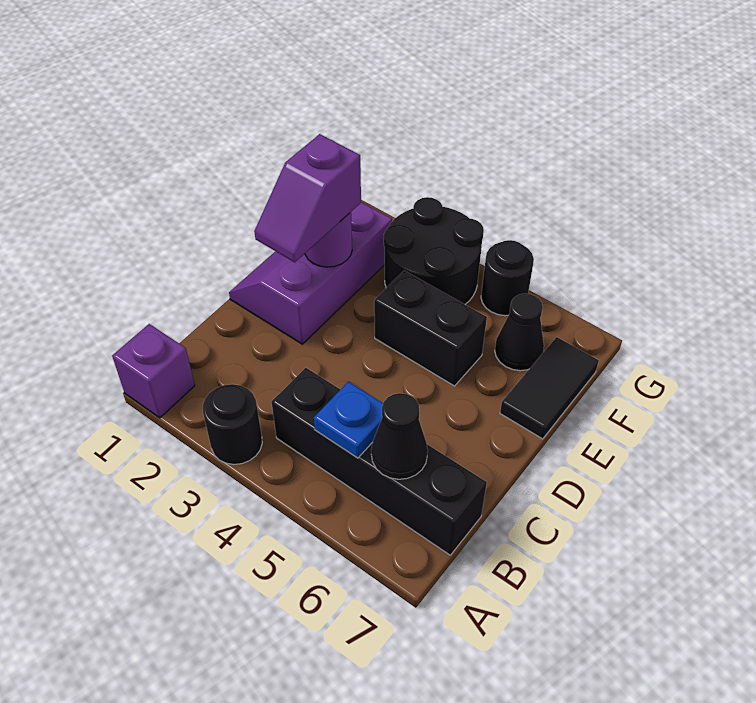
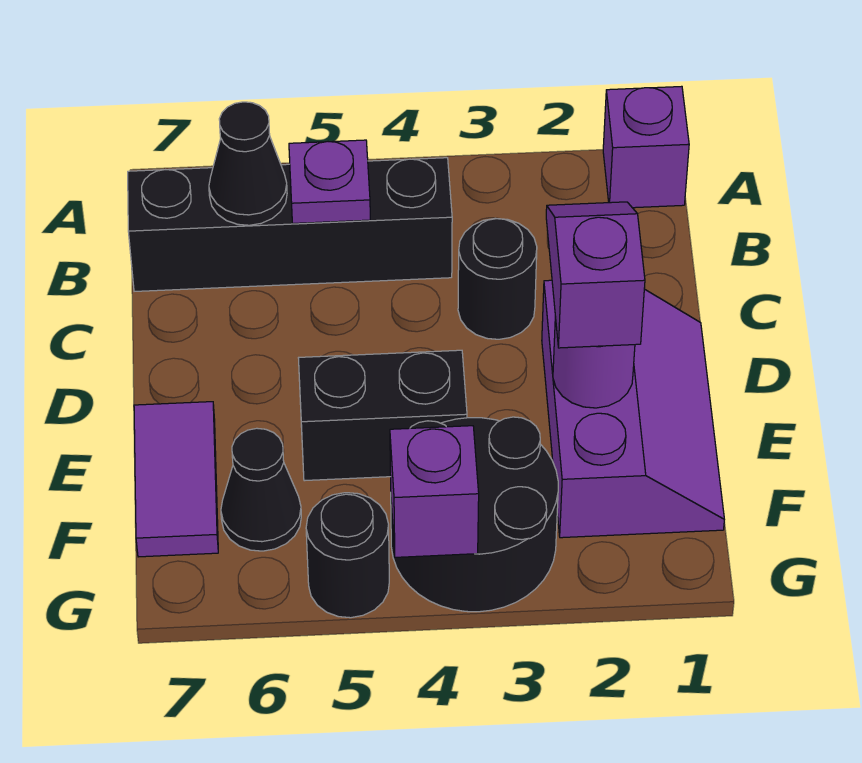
black 1x1 round brick [203,384,262,464] -> black 1x1 round brick moved to [458,219,537,339]
blue 1x1 plate [314,382,383,458] -> purple 1x1 plate [289,140,370,223]
black 1x2 tile [500,337,599,439] -> purple 1x2 tile [134,402,218,557]
none -> purple 1x1 brick [390,426,479,557]

